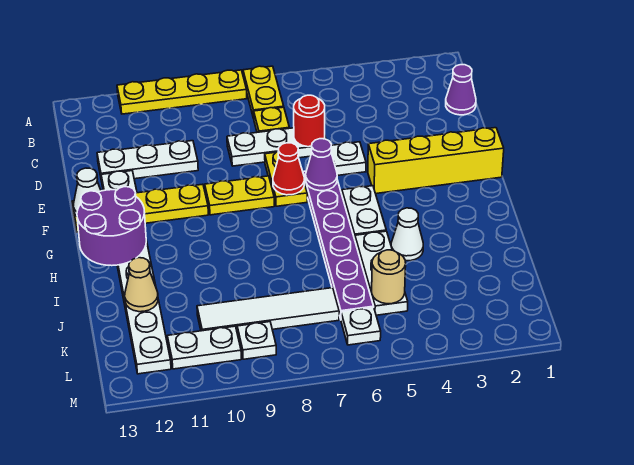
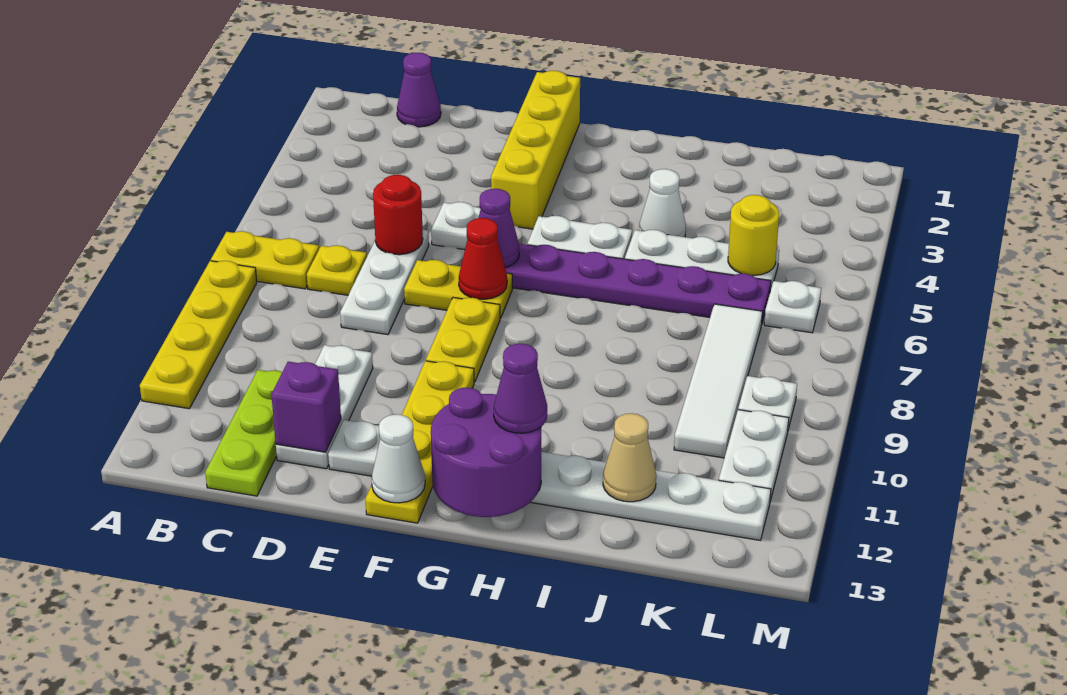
none -> lime 1x3 plate [205,370,282,496]
none -> purple 1x1 brick [271,362,341,452]
none -> purple 1x1 cone [494,344,547,433]
tan 1x1 round brick [372,250,406,304] -> yellow 1x1 round brick [728,195,779,275]

